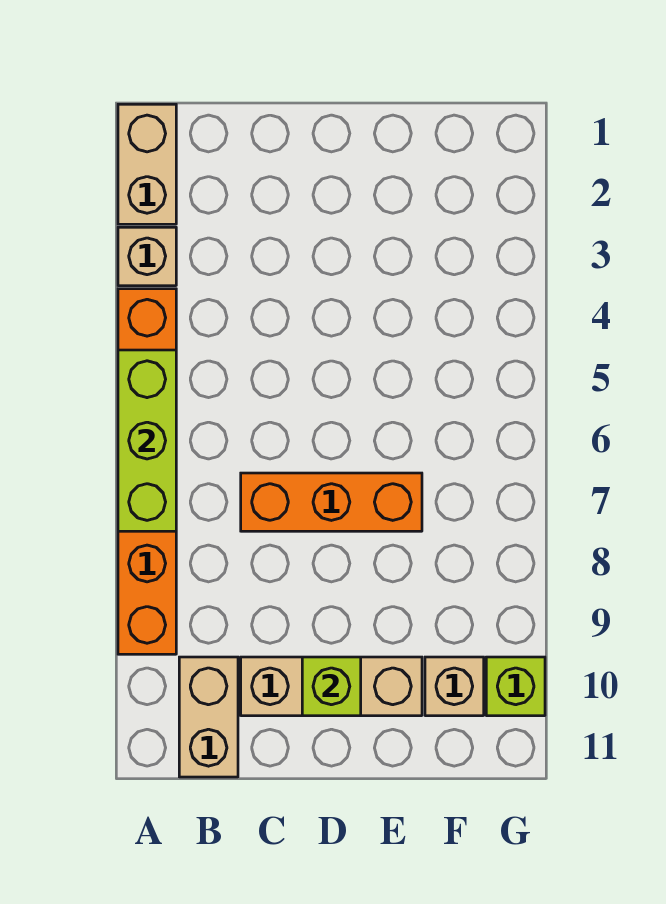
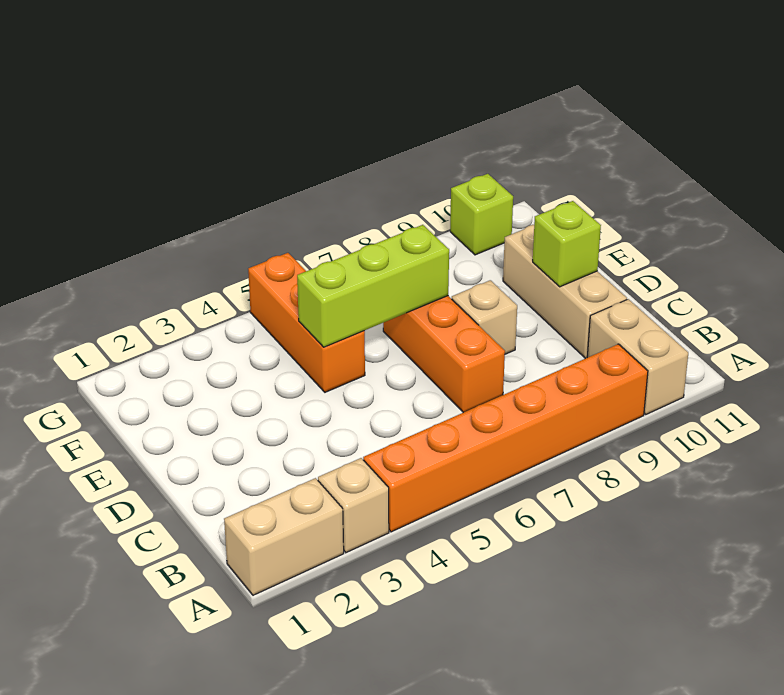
lime 1x3 brick [118,350,176,531] -> lime 1x3 brick moved to [297,225,449,347]
tan 1x2 brick [179,657,238,777] -> tan 1x2 brick turned to [587,299,688,414]
none -> orange 1x3 brick [248,253,365,392]
tan 1x1 brick [425,657,484,716] -> tan 1x1 brick moved to [452,280,517,354]

